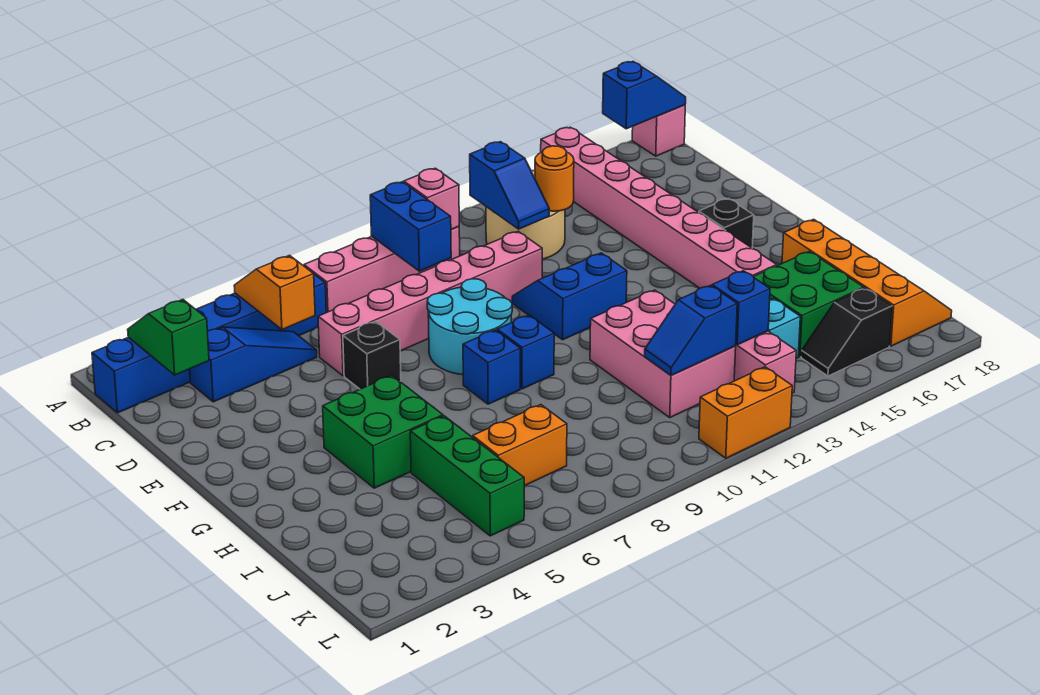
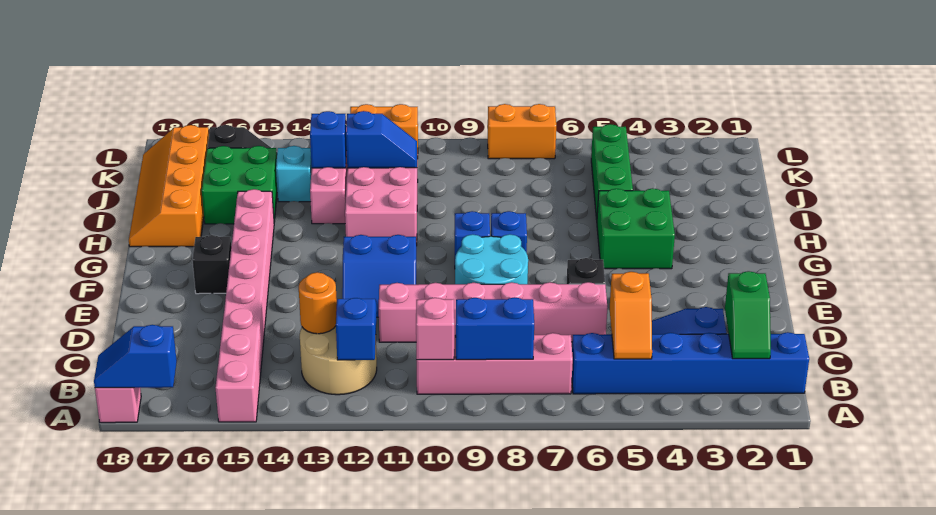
blue 1x2 brick [370,182,451,271] -> blue 1x2 brick turned to [456,297,534,360]
orange 1x2 brick [473,405,567,486] -> orange 1x2 brick moved to [488,104,556,159]

